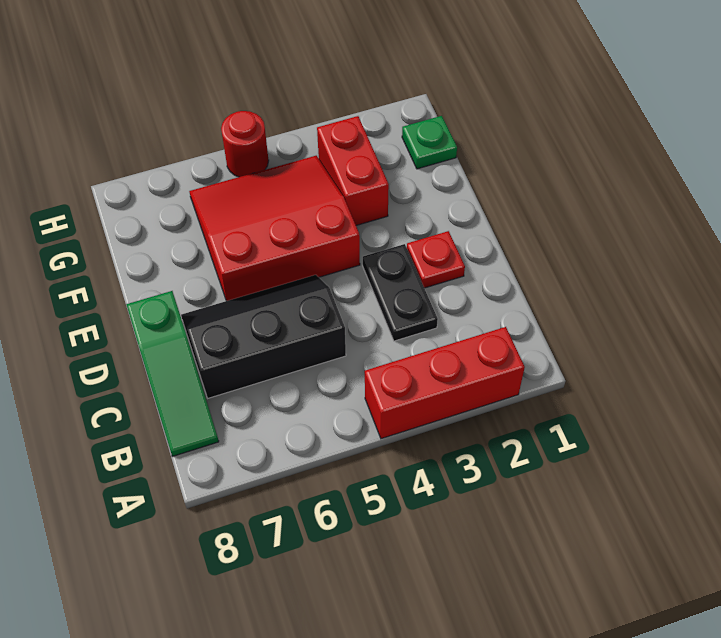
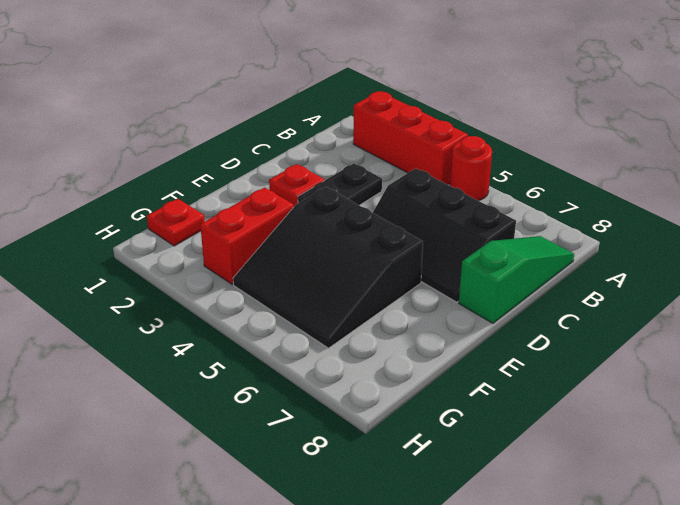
red 3x3 slope [189,156,360,301] -> black 3x3 slope [233,187,423,348]
green 1x1 plate [402,116,457,169] -> red 1x1 plate [147,199,205,246]
red 1x1 round brick [221,111,269,177] -> red 1x1 round brick moved to [450,136,492,201]

